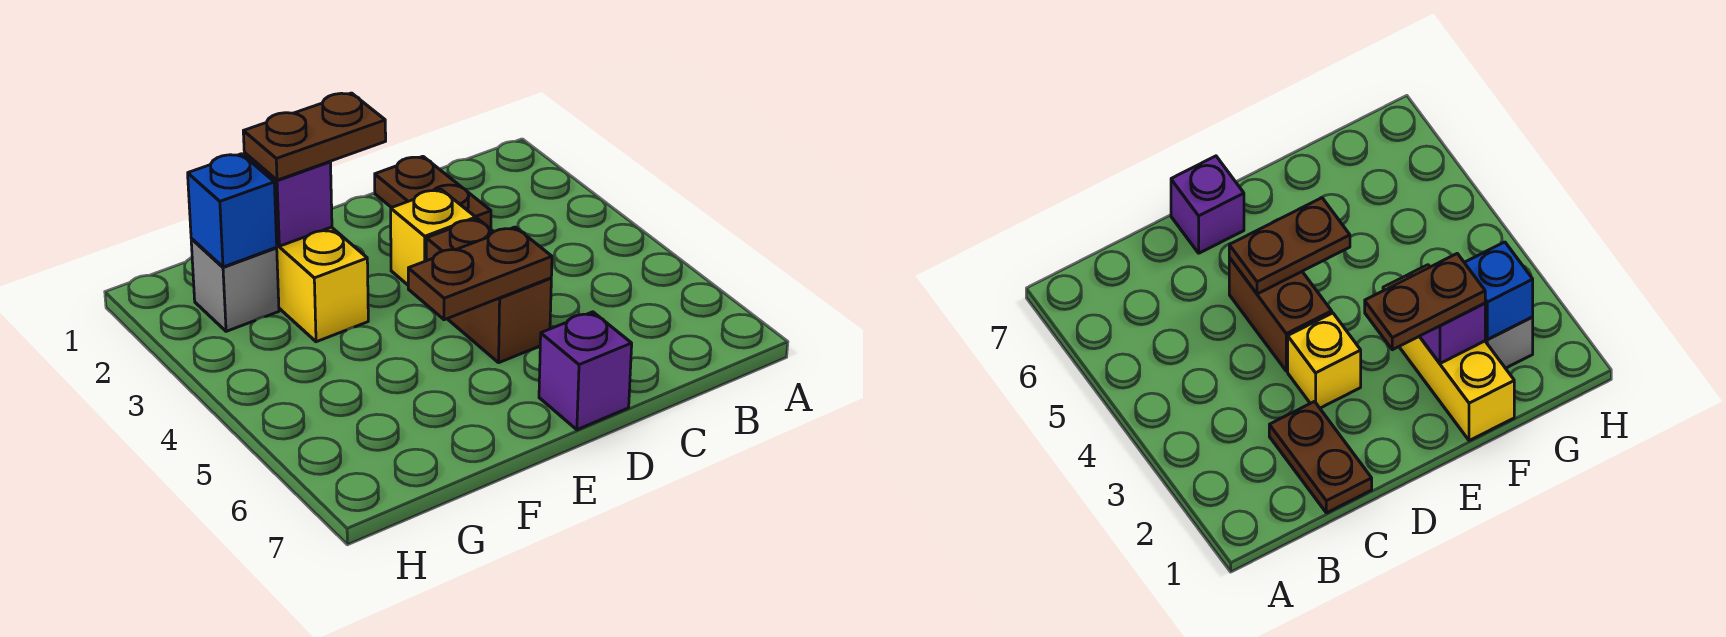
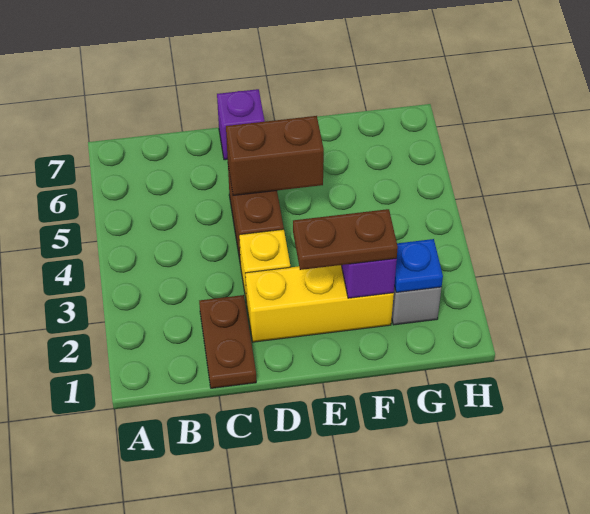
brown 1x2 plate [408,227,552,320] -> brown 1x2 brick [226,116,324,195]
yellow 1x3 brick [276,227,368,342] -> yellow 1x3 brick turned to [245,265,394,342]
blue 1x1 brick [188,154,277,267] -> blue 1x1 plate [394,239,443,292]

